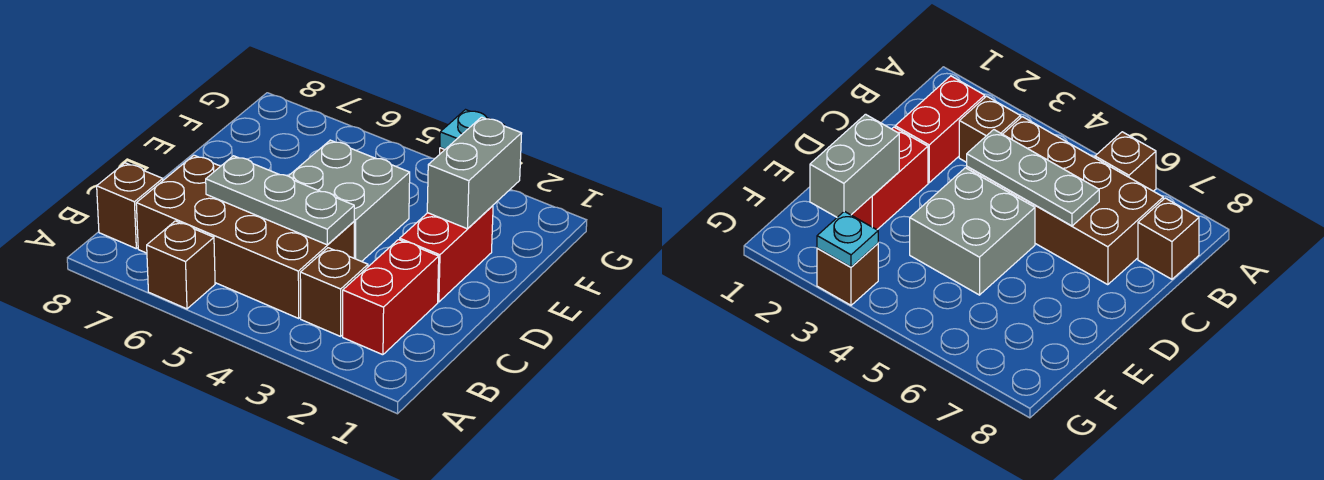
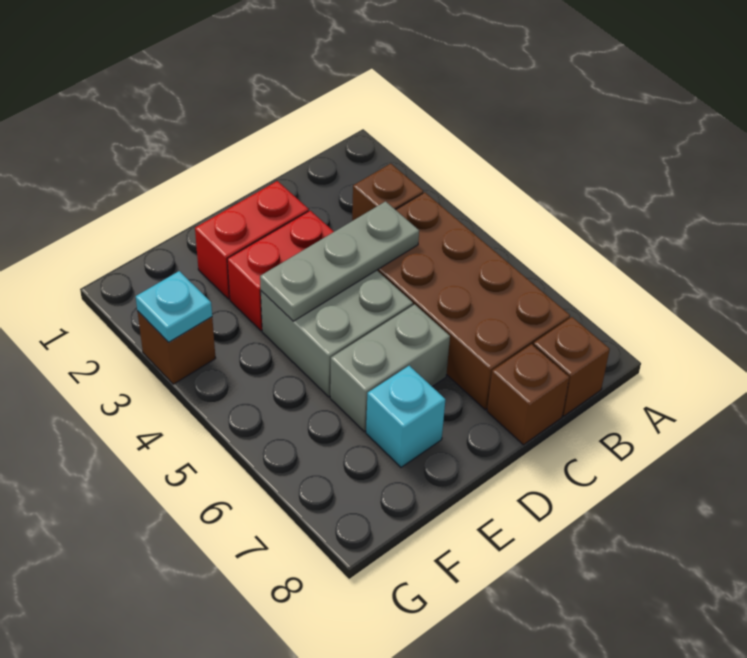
brown 1x1 brick [147,221,215,309] -> brown 1x1 brick moved to [487,344,569,445]
red 1x2 brick [343,240,439,355] -> red 1x2 brick moved to [227,211,334,331]
grey 1x3 plate [206,156,354,245] -> grey 1x3 plate turned to [260,201,419,321]
grey 1x2 brick [427,117,522,229] -> grey 1x2 brick moved to [330,304,450,432]
none -> cyan 1x1 brick [366,366,445,467]

